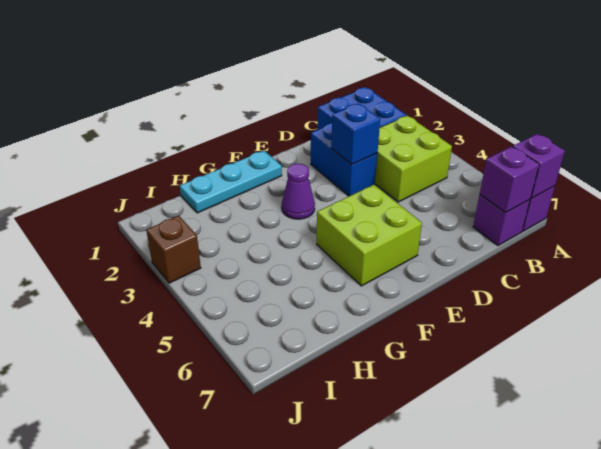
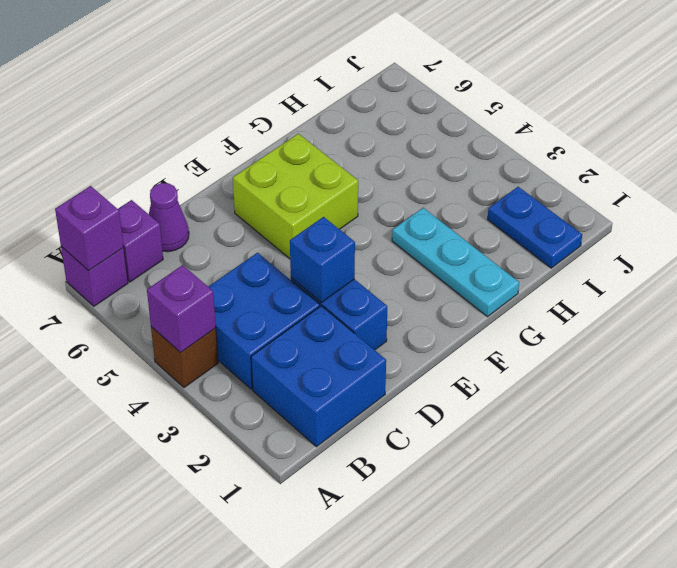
lime 2x2 brick [375,116,452,202] -> blue 2x2 brick [208,253,320,389]
purple 1x1 brick [480,147,539,213] -> purple 1x1 brick moved to [147,265,216,352]
cyan 1x3 plate [180,150,282,213] -> cyan 1x3 plate turned to [392,208,519,317]
purple 1x1 cone [282,163,315,219] -> purple 1x1 cone moved to [149,183,189,252]
none -> blue 1x2 plate [487,187,582,268]
brown 1x1 brick [146,216,201,283] -> brown 1x1 brick moved to [151,327,218,388]

